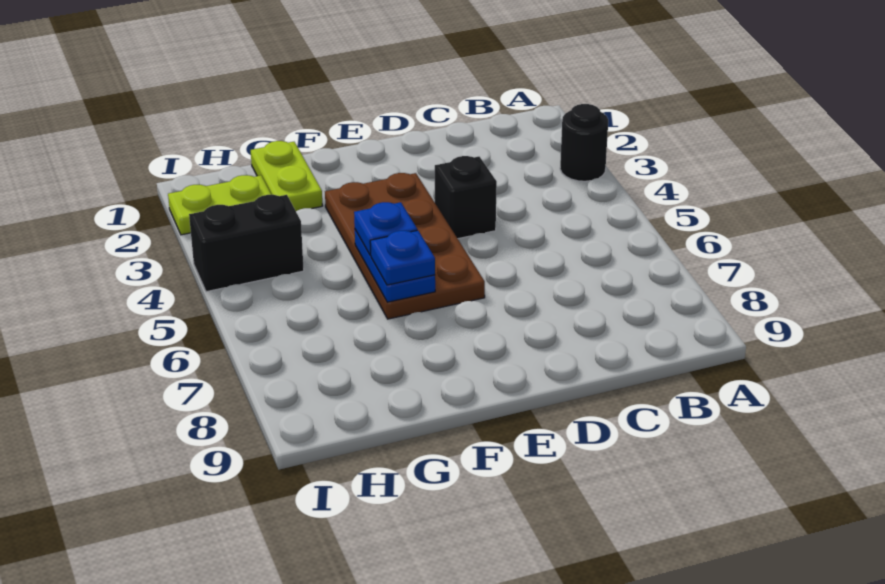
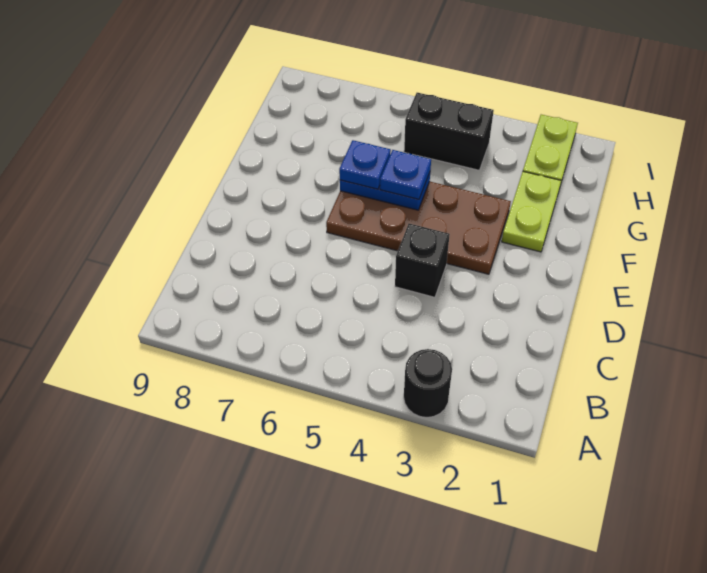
lime 1x2 plate [251,141,323,211] -> lime 1x2 plate turned to [502,171,561,252]
black 1x2 brick [189,195,304,292] -> black 1x2 brick turned to [404,93,494,170]

